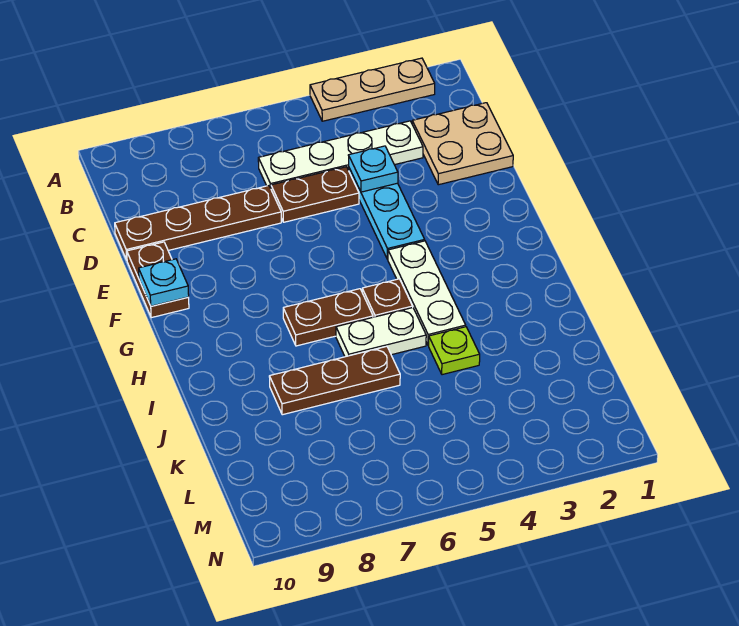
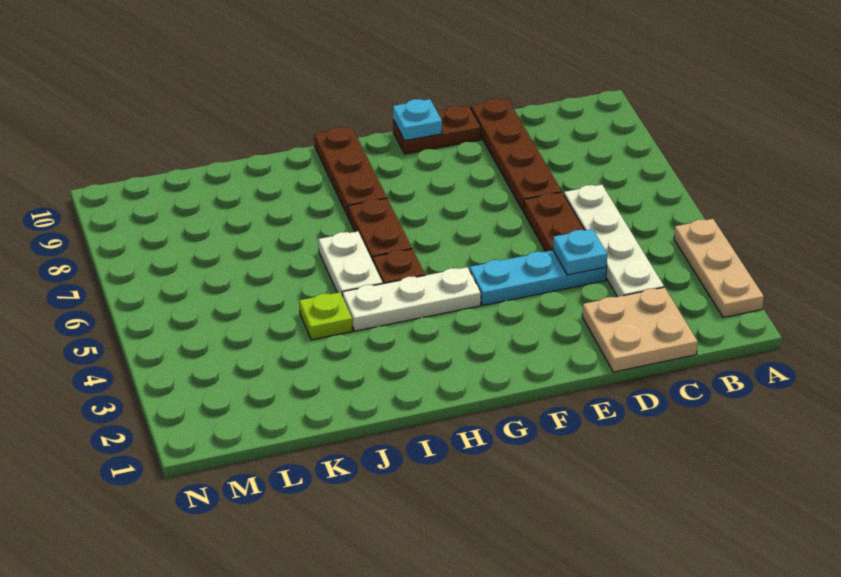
brown 1x3 plate [269,346,400,415] -> brown 1x3 plate moved to [314,127,387,217]

